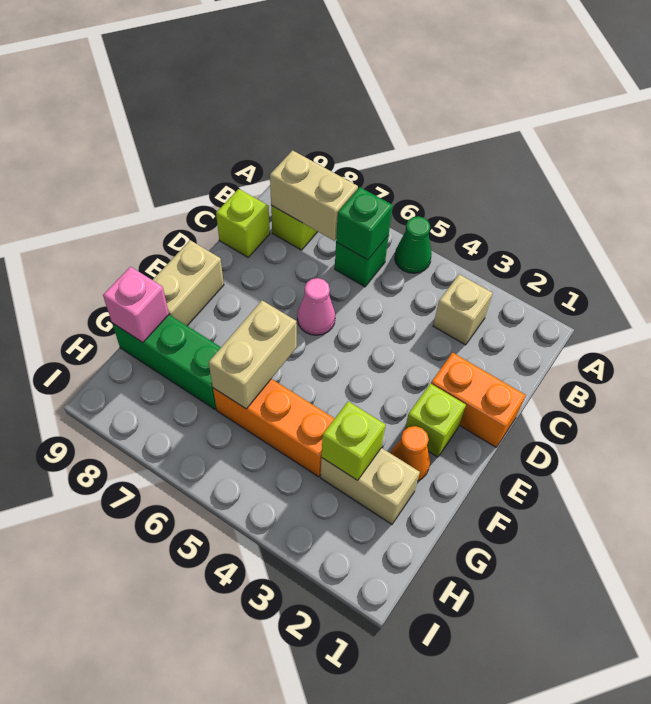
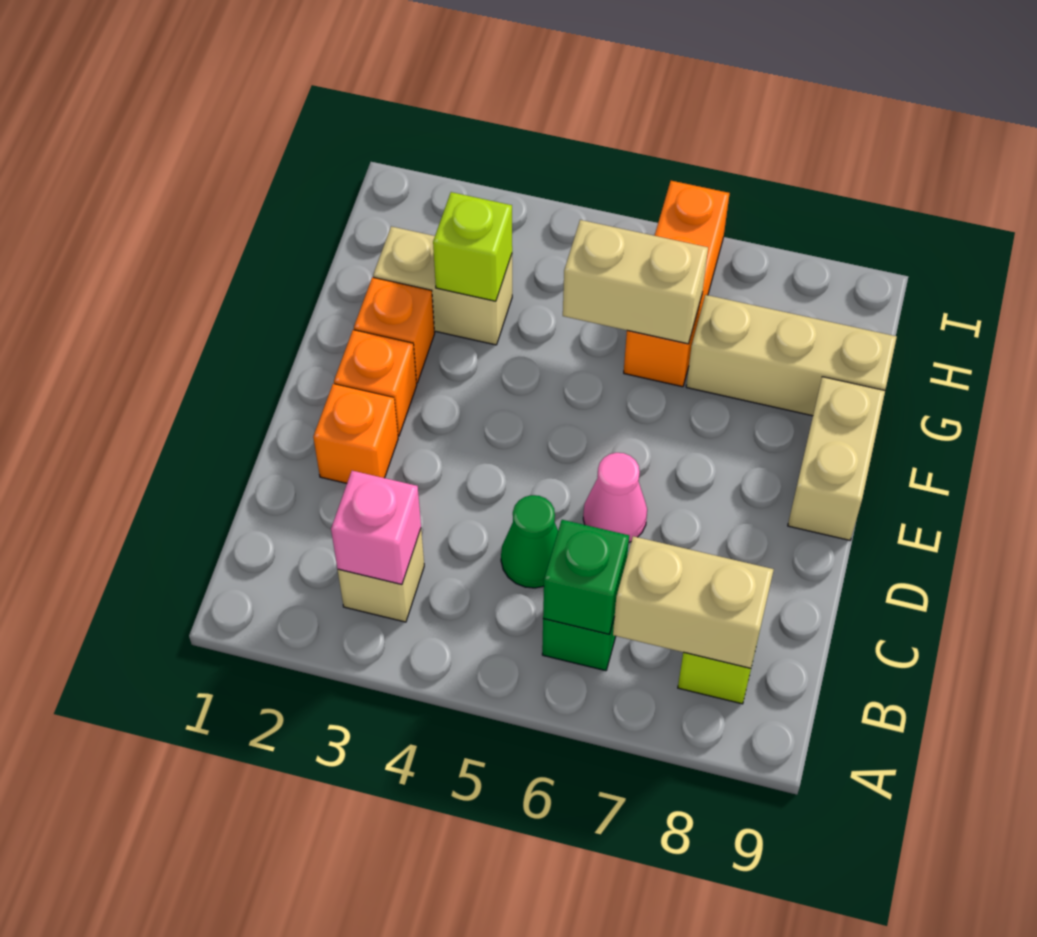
green 1x1 cone [395,216,432,273] -> green 1x1 cone moved to [501,495,558,588]
lime 1x1 brick [216,189,270,257] -> none
orange 1x2 brick [431,353,526,447] -> orange 1x1 brick [313,384,398,483]
lime 1x1 brick [405,384,466,457] -> orange 1x1 brick [334,330,417,436]
orange 1x1 cone [391,426,430,481] -> orange 1x1 brick [354,277,435,383]
tan 1x2 brick [209,300,297,409] -> tan 1x2 brick turned to [563,220,708,344]
orange 1x3 brick [213,379,335,477] -> orange 1x3 brick turned to [624,181,730,387]
green 1x3 brick [112,315,221,409] -> tan 1x3 brick [686,295,897,416]
pink 1x1 brick [103,267,169,342] -> pink 1x1 brick moved to [331,471,421,584]

